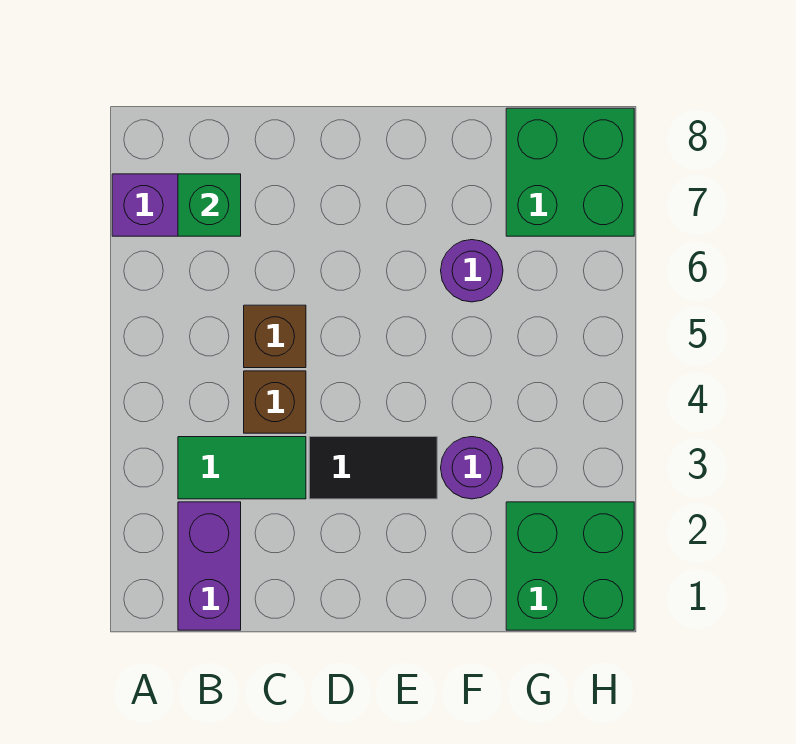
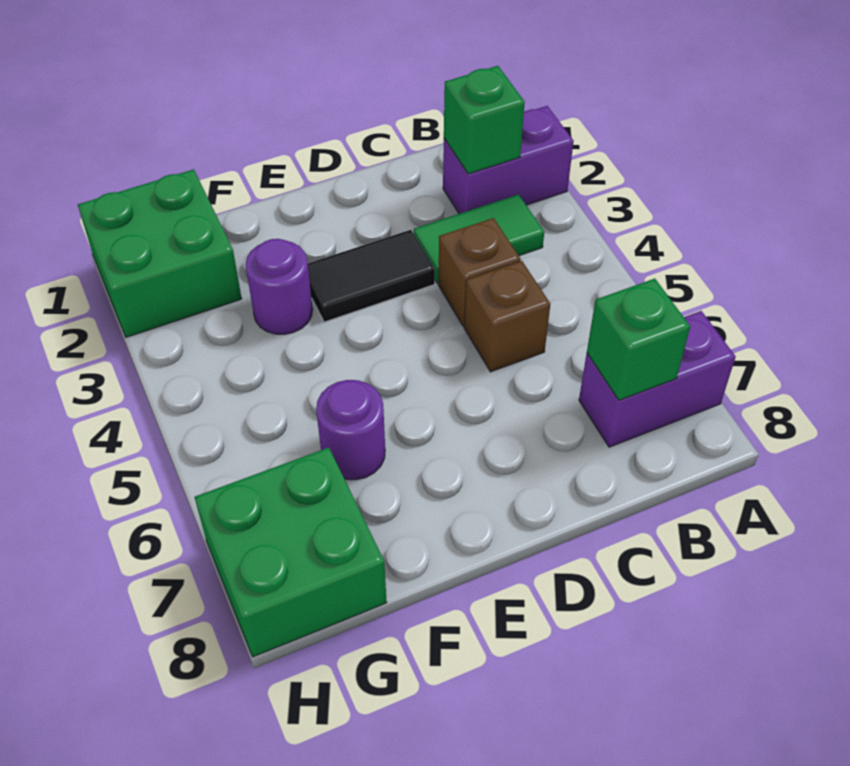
purple 1x2 brick [178,502,241,630] -> purple 1x2 brick turned to [443,106,574,214]
none -> green 1x1 brick [444,66,525,174]

